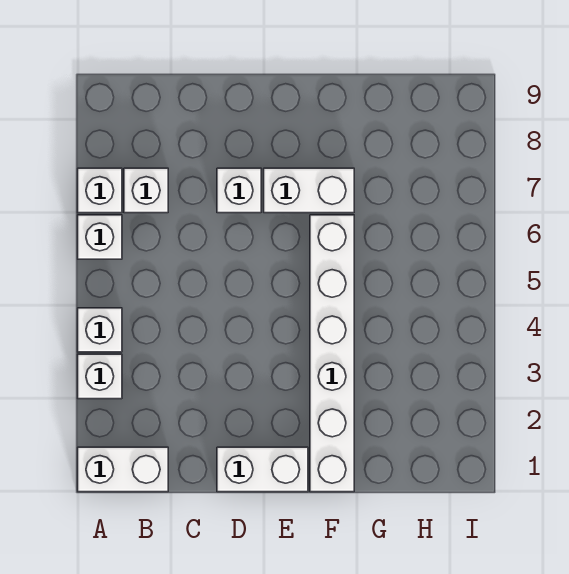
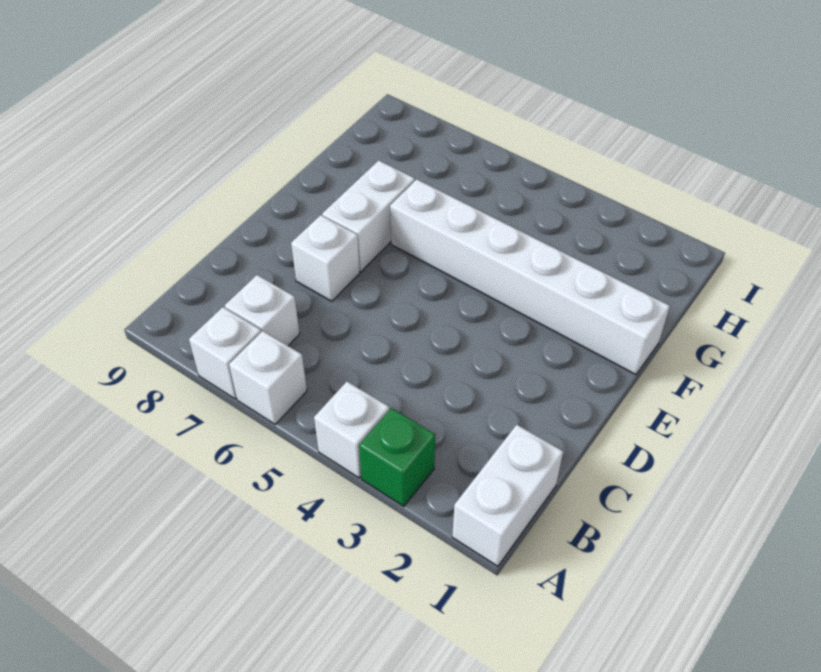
white 1x1 brick [78,354,122,399] -> green 1x1 brick [359,408,435,506]
white 1x2 brick [217,447,308,492] -> none

